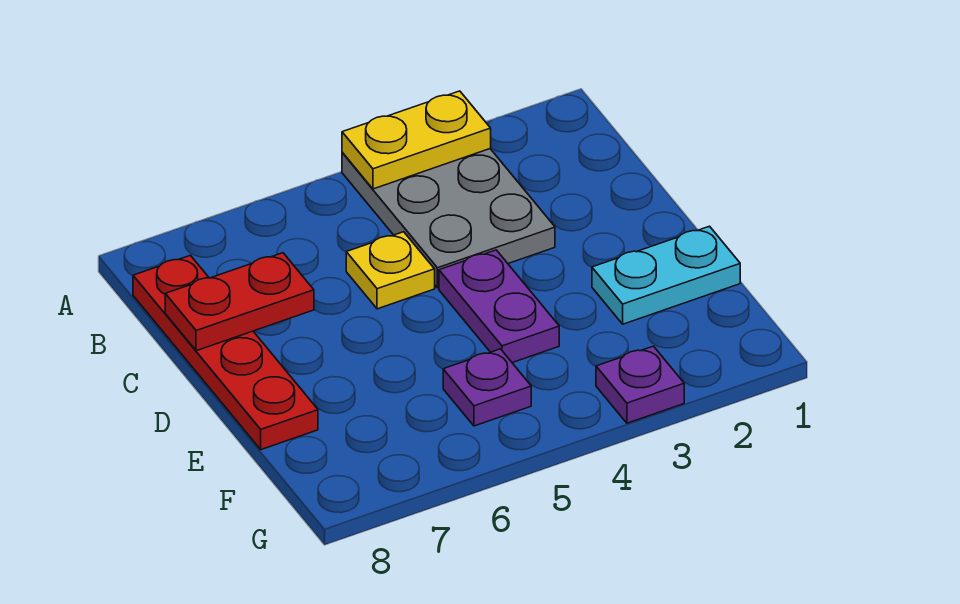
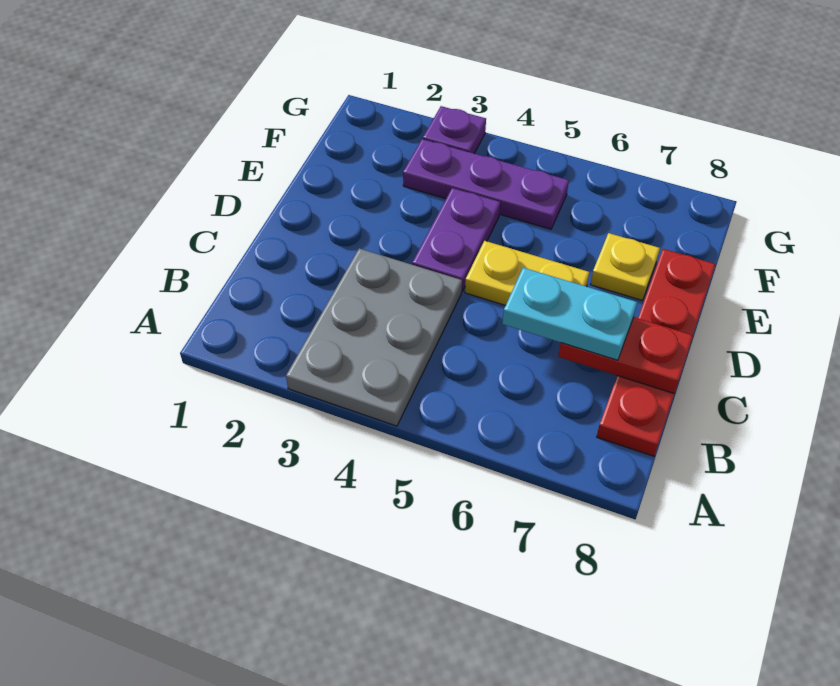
yellow 1x2 plate [342,91,491,189] -> yellow 1x2 plate moved to [465,241,589,305]
yellow 1x1 plate [346,232,435,309] -> yellow 1x1 plate moved to [590,233,660,300]
cyan 1x2 plate [592,226,740,324] -> cyan 1x2 plate moved to [502,268,637,360]
purple 1x1 plate [443,349,531,426] -> purple 1x3 plate [403,139,569,229]

